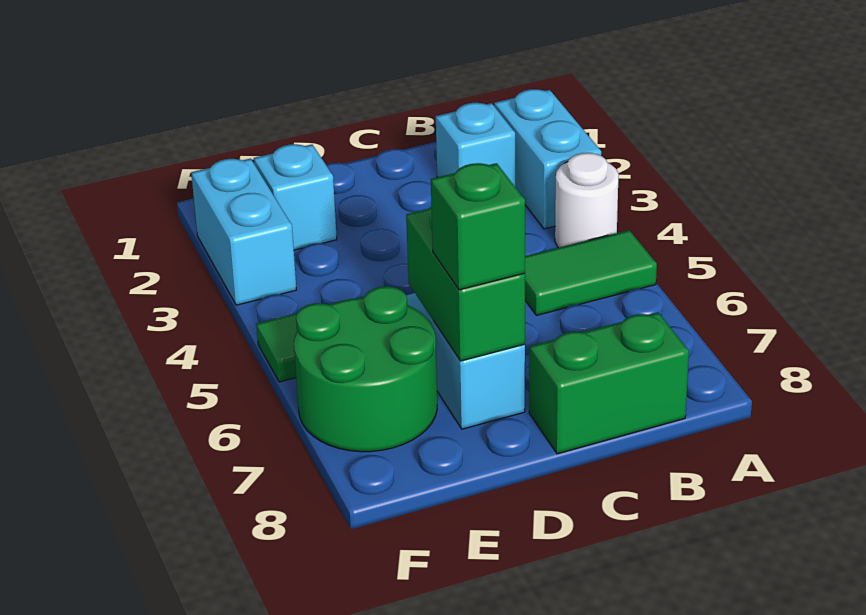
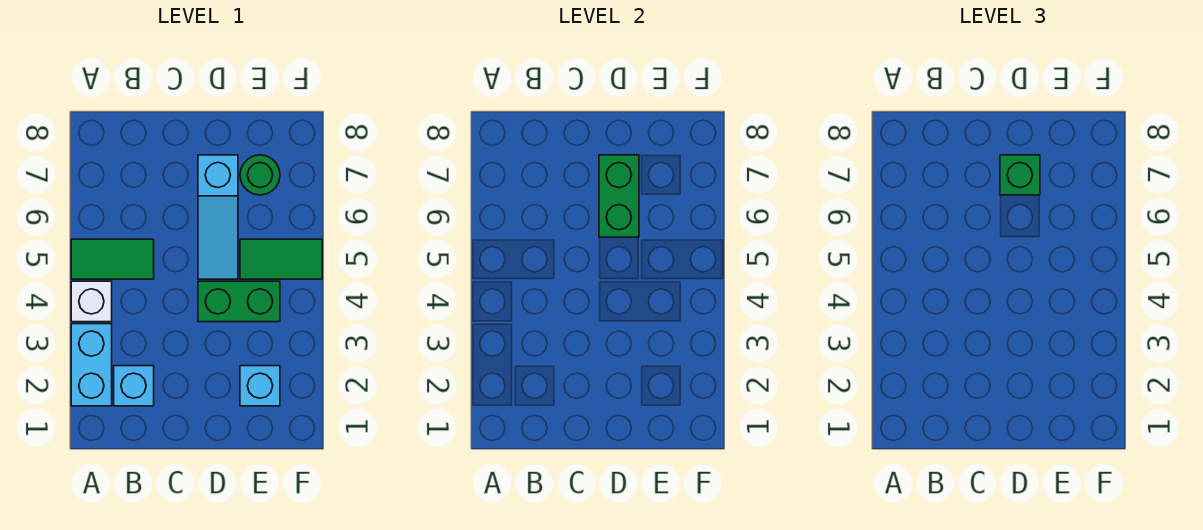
white 1x1 round brick [555,153,619,248] -> white 1x1 brick [71,281,112,322]
green 1x2 brick [529,313,689,454] -> green 1x2 brick moved to [198,281,280,322]
green 2x2 round brick [294,286,437,452] -> green 1x1 round brick [240,155,280,195]
cyan 1x2 brick [191,159,296,305] -> none

